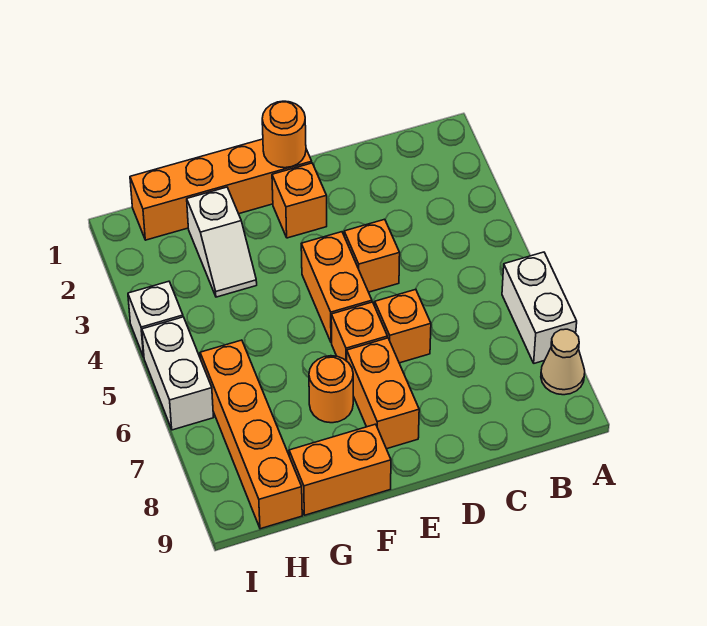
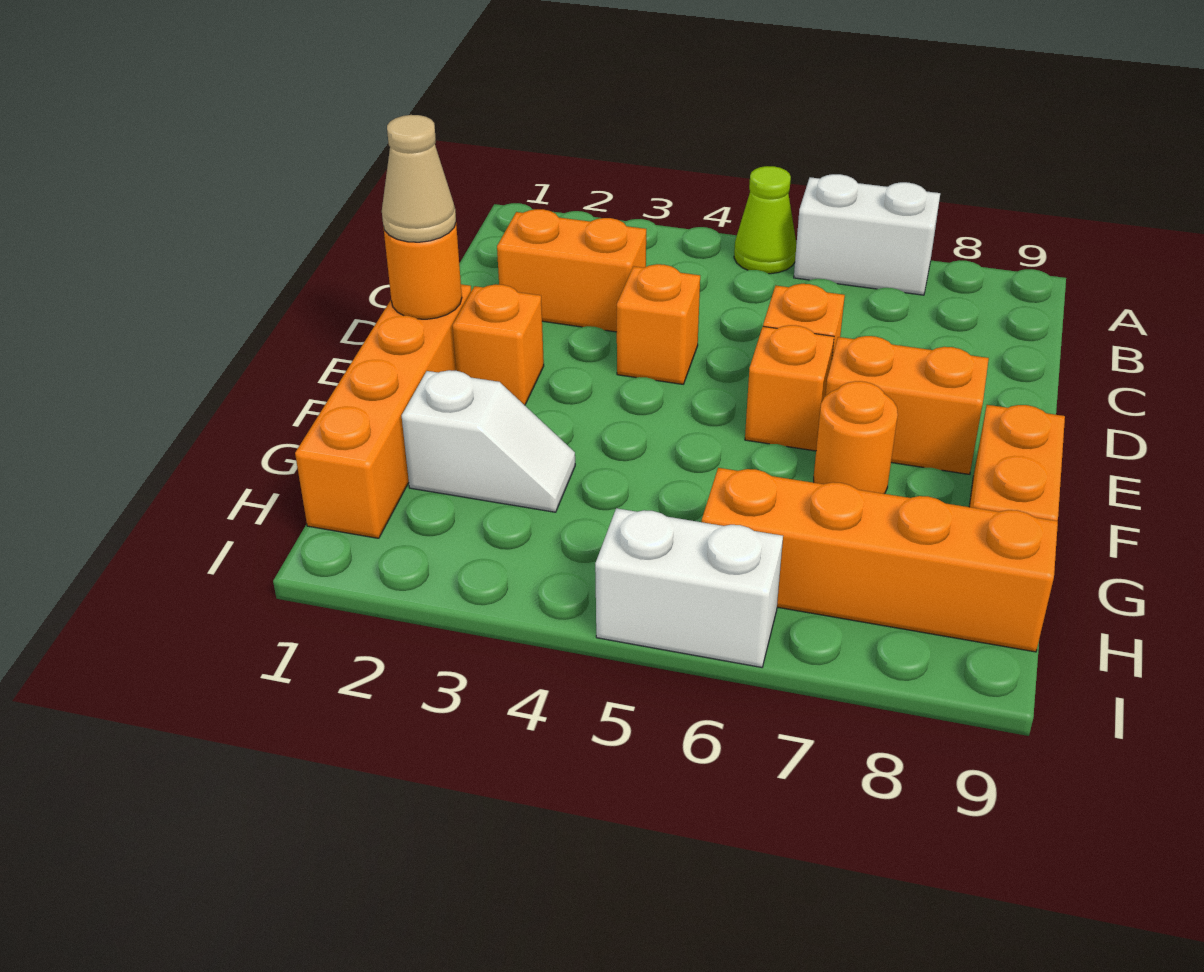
none -> lime 1x1 cone [734,166,797,274]
tan 1x1 cone [541,329,585,395] -> tan 1x1 cone moved to [382,115,456,242]
orange 1x2 brick [301,232,372,343] -> orange 1x2 brick moved to [497,209,646,332]
white 1x1 brick [128,281,183,357] -> none

